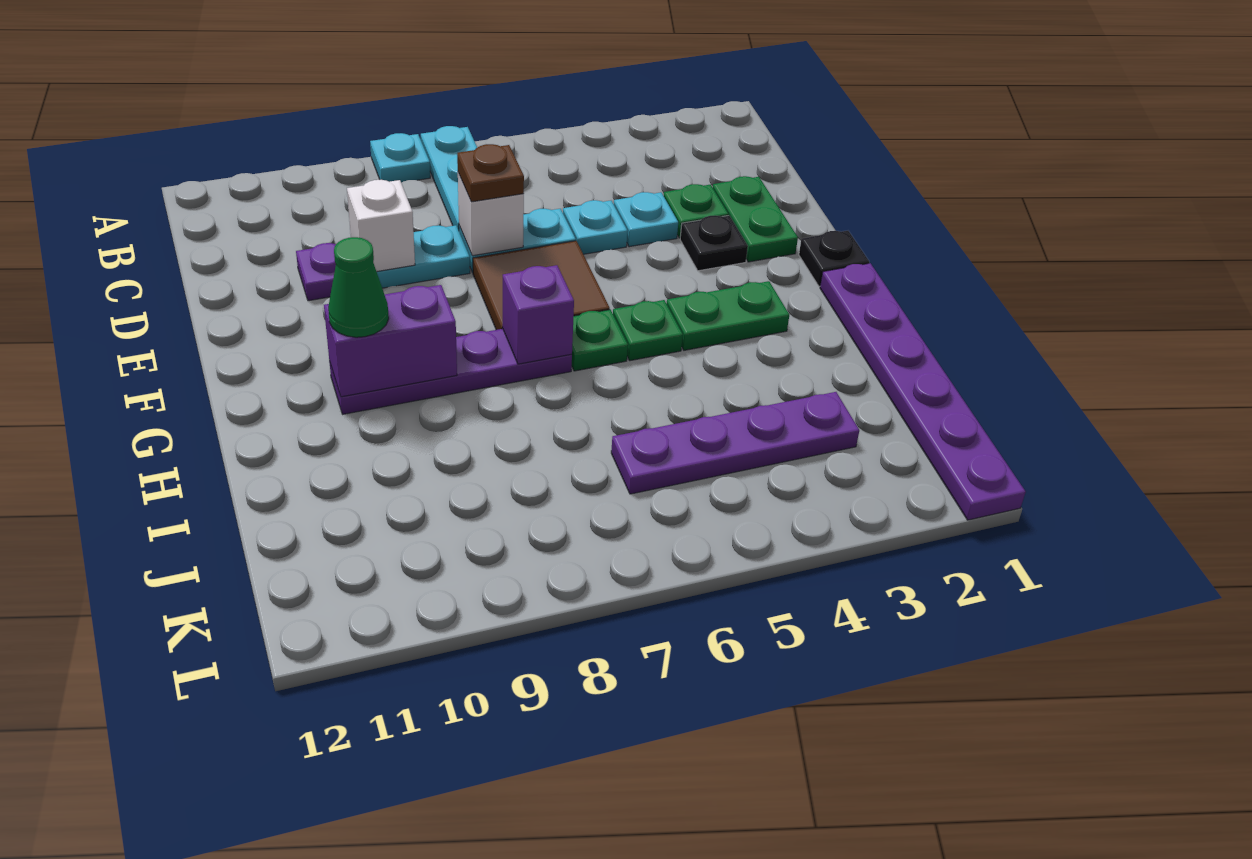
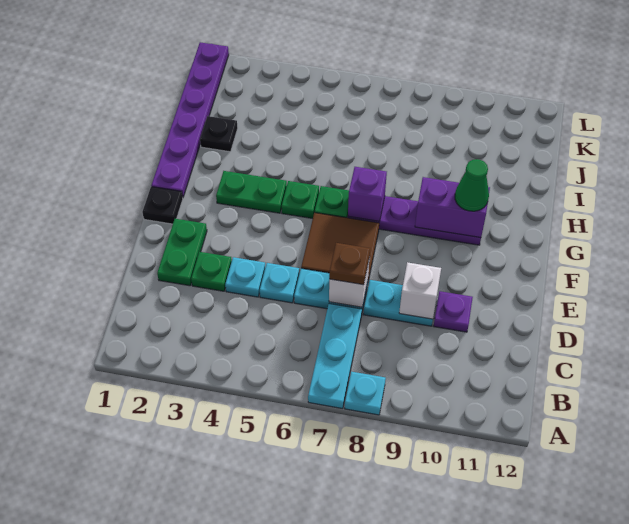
black 1x1 plate [680,215,748,271] -> black 1x1 plate moved to [200,116,238,152]
purple 1x4 plate [611,392,859,494] -> none

